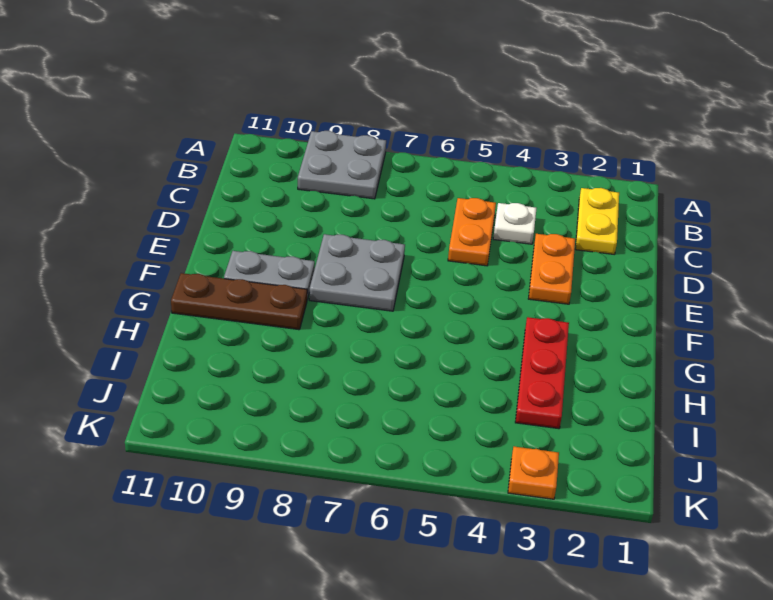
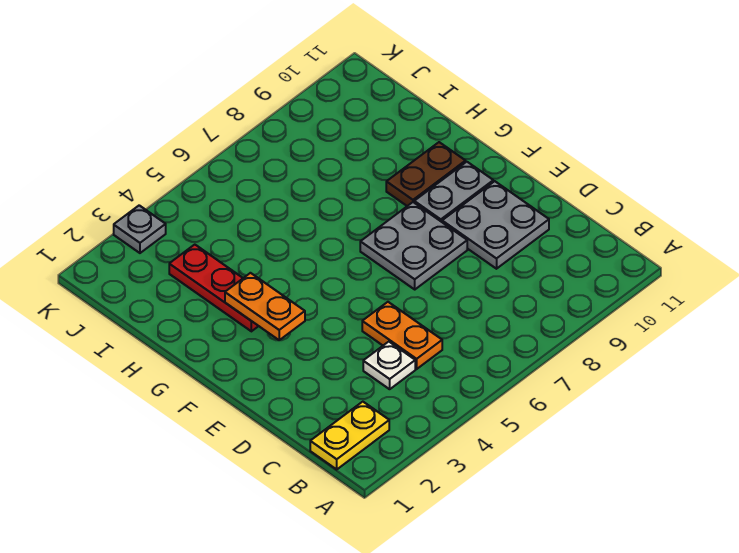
grey 2x2 plate [298,131,386,199] -> grey 2x2 plate moved to [442,181,549,269]
yellow 1x2 plate [576,188,619,254] -> yellow 1x2 plate turned to [310,402,389,469]
orange 1x2 plate [528,234,575,304] -> orange 1x2 plate moved to [225,273,305,340]
brown 1x3 plate [171,273,307,330] -> brown 1x2 plate [386,142,466,206]
orange 1x1 plate [508,447,559,499] -> grey 1x1 plate [114,205,166,253]

